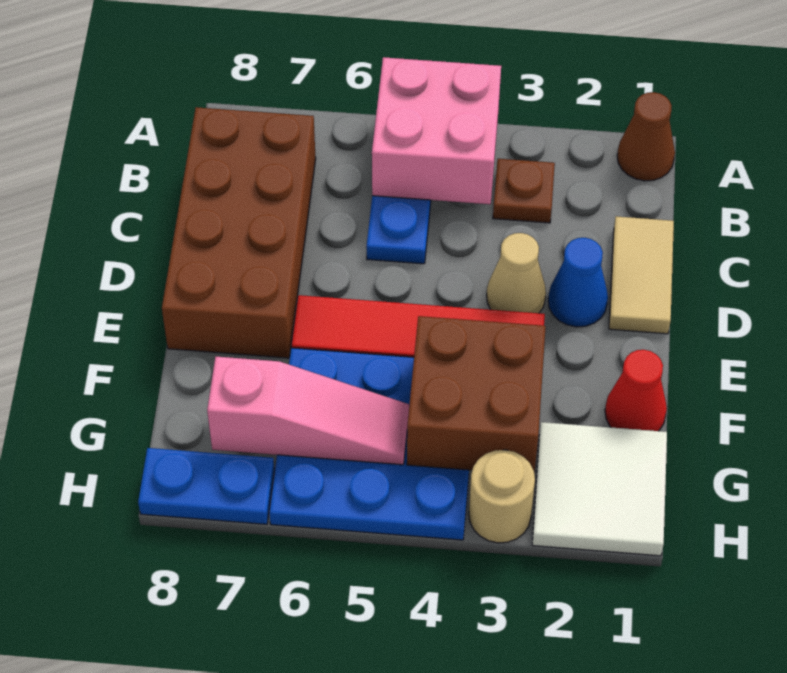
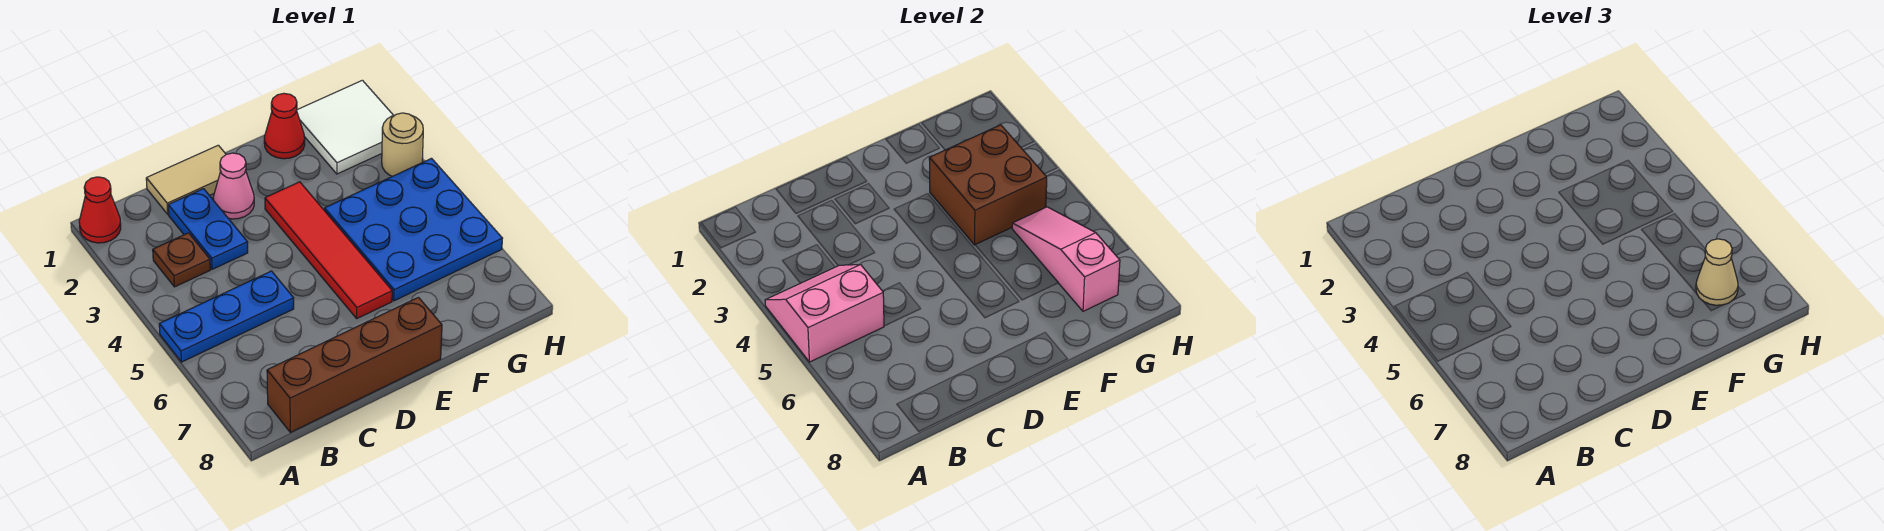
brown 1x1 cone [617,92,675,181] -> red 1x1 cone [79,177,121,243]
pink 2x2 brick [372,57,501,204] -> pink 2x2 slope [765,265,884,362]
brown 2x4 brick [162,107,316,358] -> brown 1x4 brick [267,297,442,432]
blue 1x1 cone [548,238,608,327] -> pink 1x1 cone [213,153,254,219]
tan 1x1 cone [487,233,546,313] -> tan 1x1 cone moved to [1696,239,1738,305]
blue 1x2 plate [138,448,274,524] -> blue 1x2 plate moved to [168,189,248,269]

